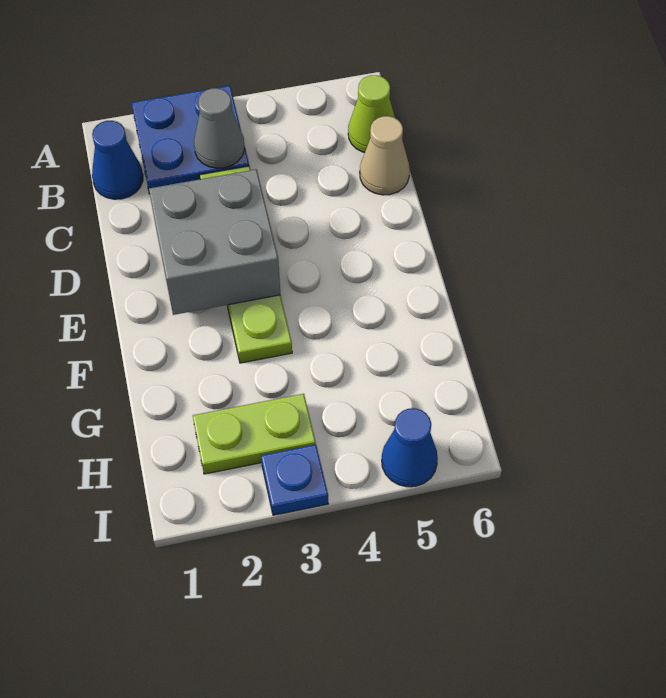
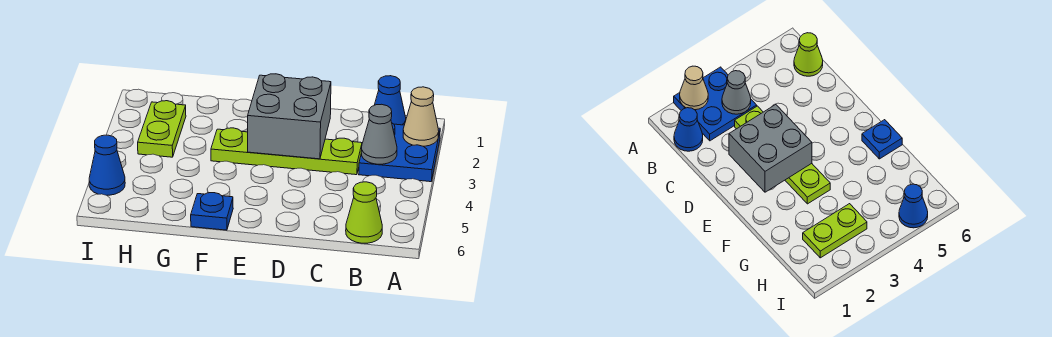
tan 1x1 cone [360,116,410,195] -> tan 1x1 cone moved to [403,87,439,146]
blue 1x1 plate [261,445,328,515] -> blue 1x1 plate moved to [191,193,233,230]

